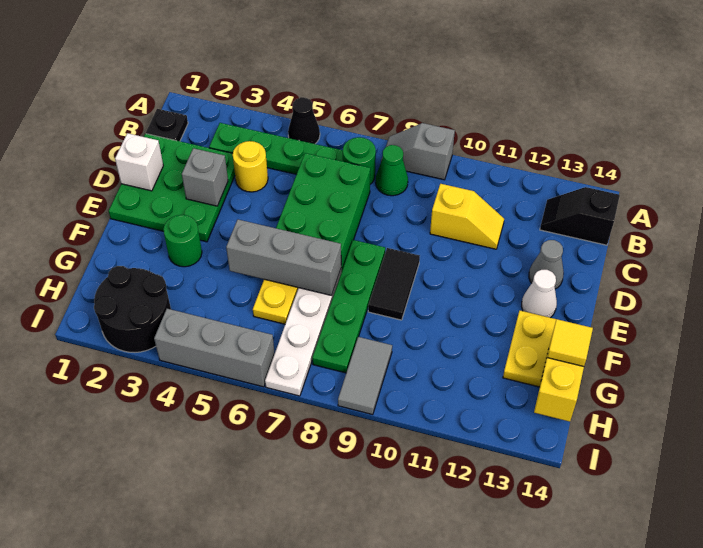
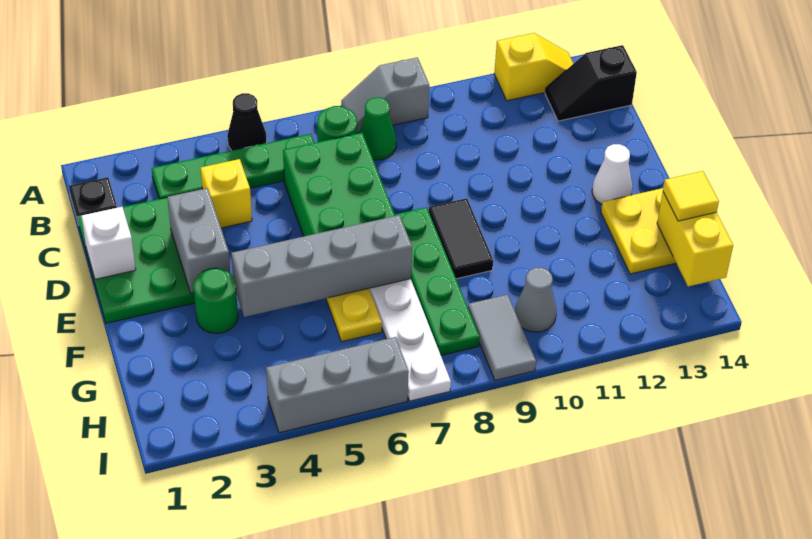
yellow 1x1 round brick [233,141,268,192] -> yellow 1x1 brick [201,159,252,228]
yellow 1x2 slope [430,184,504,249] -> yellow 1x2 slope moved to [494,33,574,101]
grey 1x1 brick [182,148,228,206] -> grey 1x2 brick [167,188,230,293]
grey 1x1 cone [529,240,564,289] -> grey 1x1 cone moved to [515,268,557,332]
grey 1x3 brick [226,220,341,296] -> grey 1x4 brick [231,215,412,317]
black 2x2 round brick [94,266,171,352] -> none

